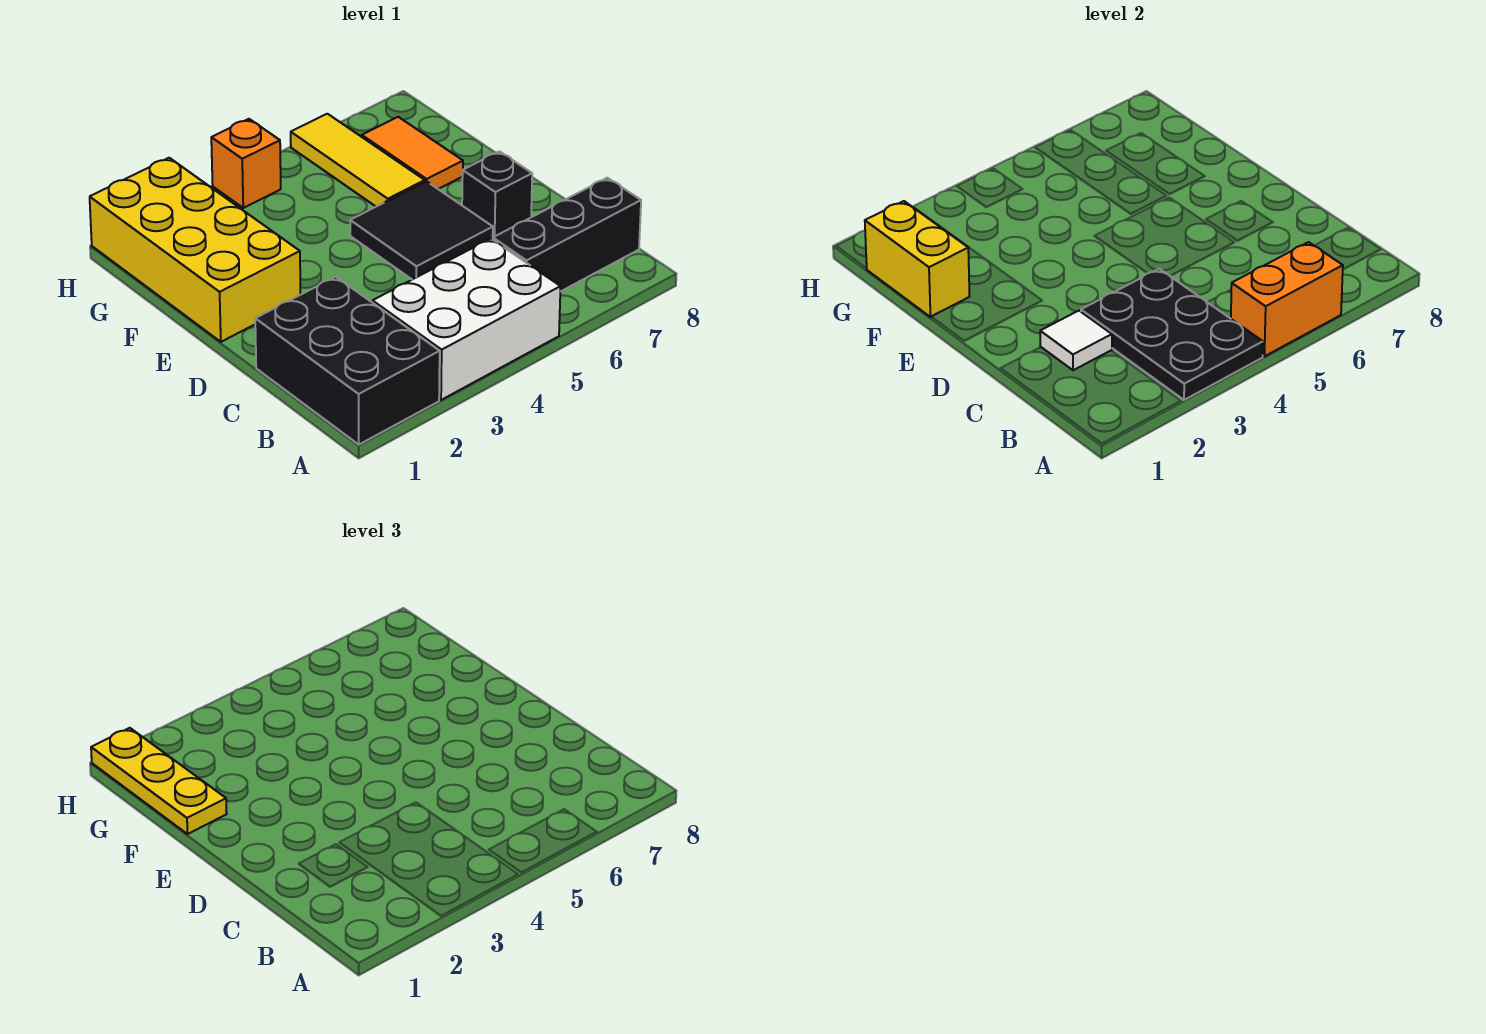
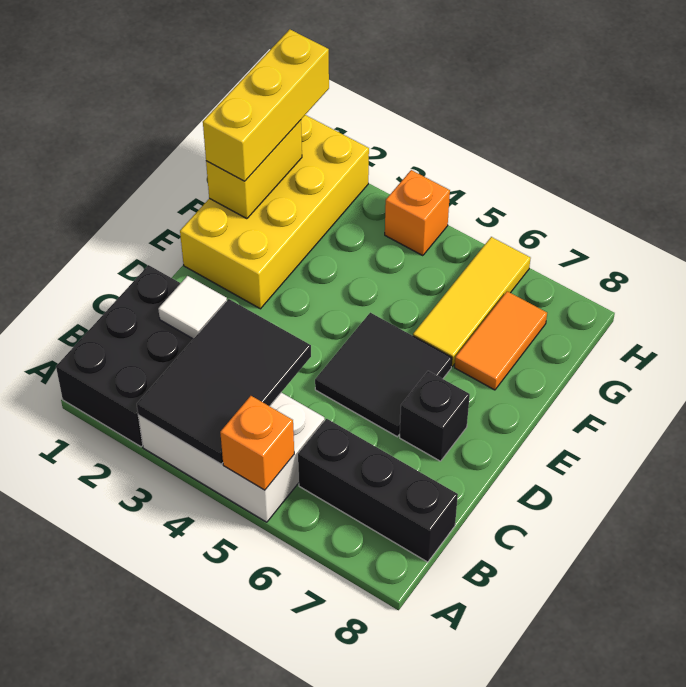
black 2x3 plate [1081,269,1263,400] -> black 2x3 tile [137,299,311,464]
orange 1x2 brick [1231,242,1343,356] -> orange 1x1 brick [220,396,294,490]
yellow 1x3 plate [91,728,227,834] -> yellow 1x3 brick [203,29,329,181]

